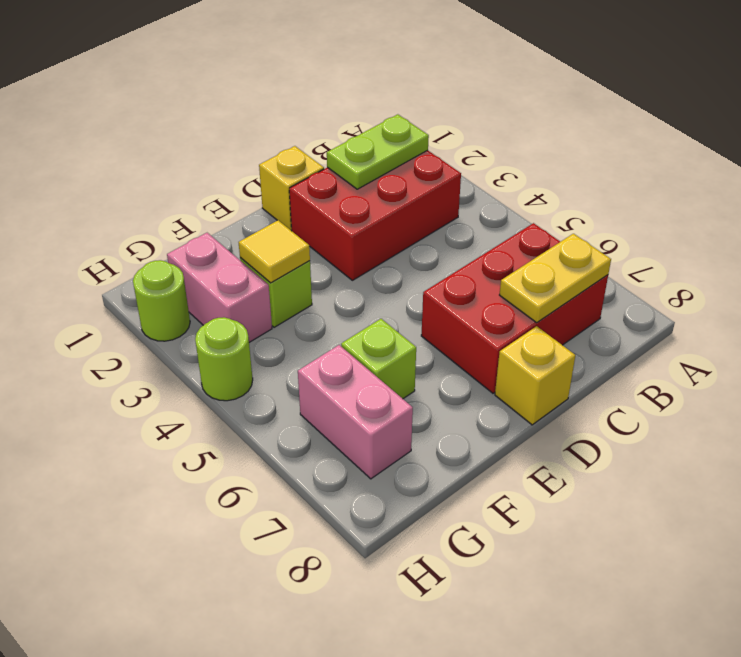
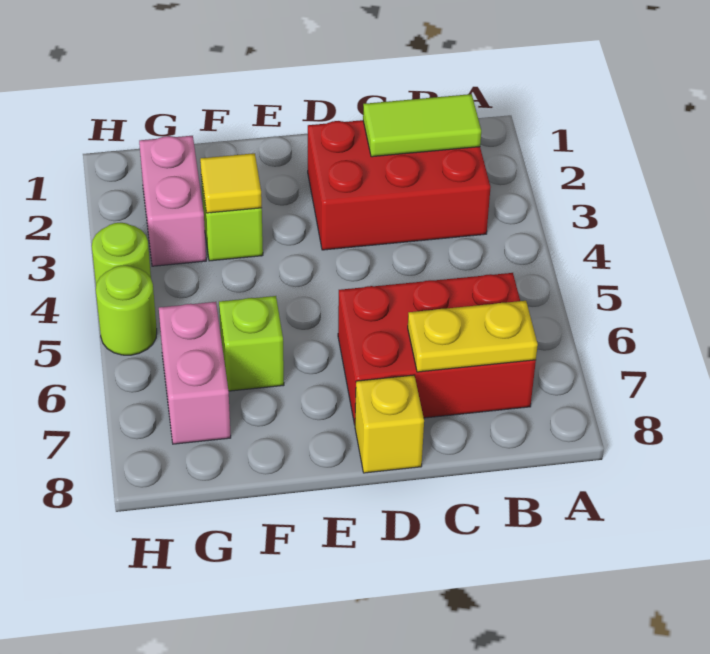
lime 1x2 plate [327,114,429,189] -> lime 1x2 tile [363,94,481,157]
yellow 1x1 brick [259,146,324,230] -> none
lime 1x1 round brick [133,260,190,341] -> lime 1x1 round brick moved to [96,265,157,355]

